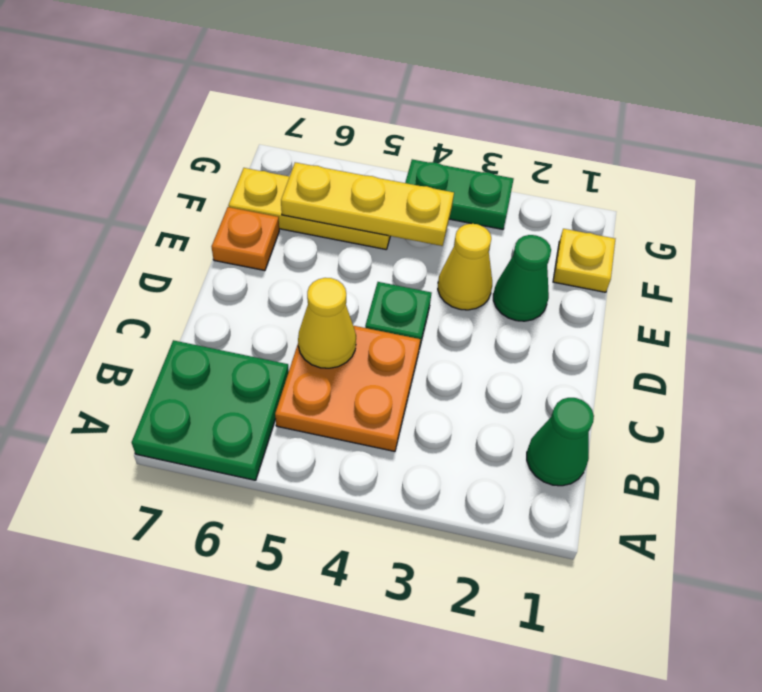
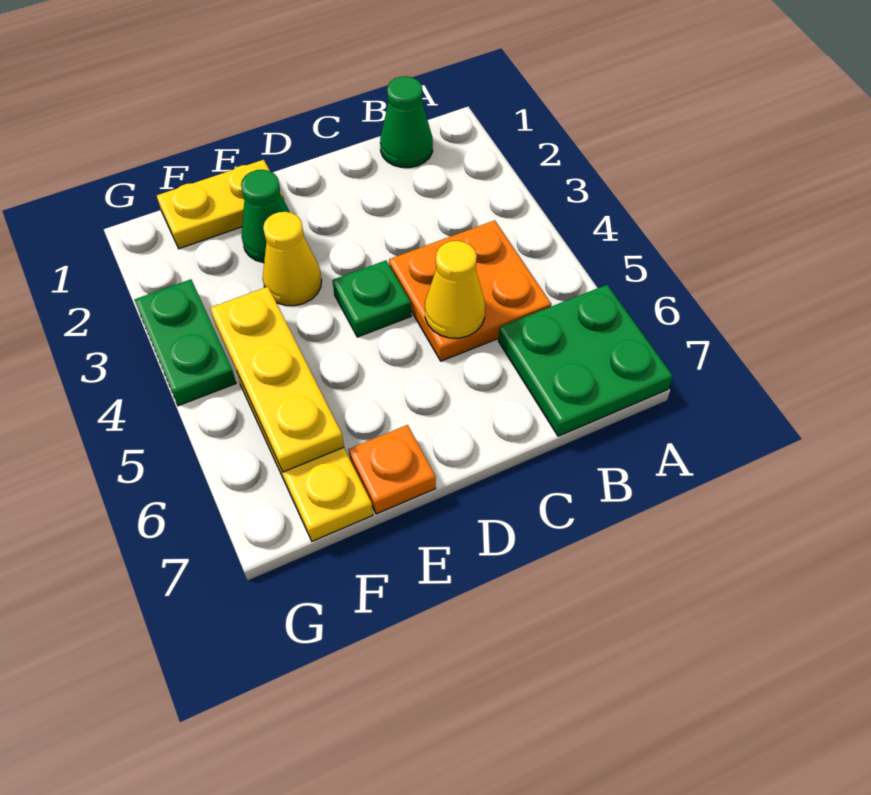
yellow 1x1 plate [553,229,615,292] -> yellow 1x2 plate [157,160,284,249]

